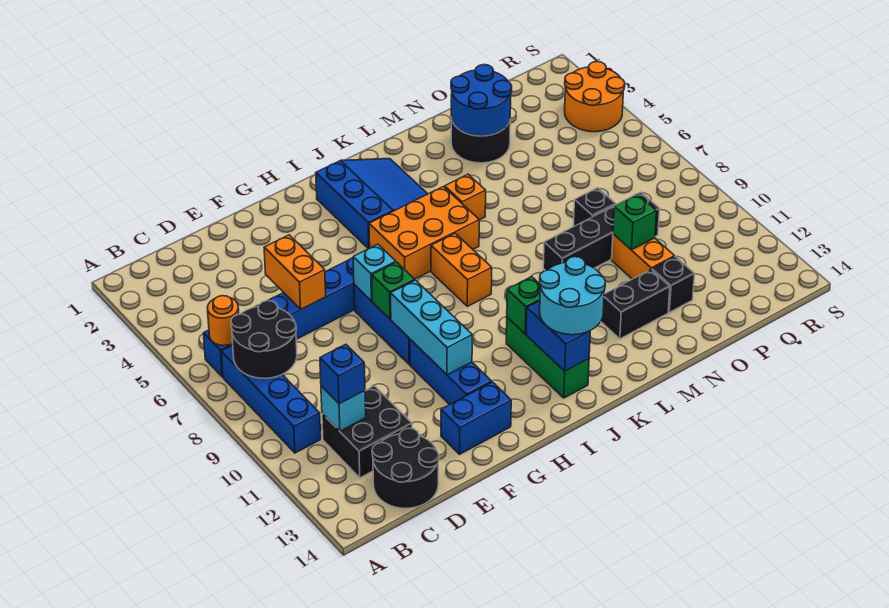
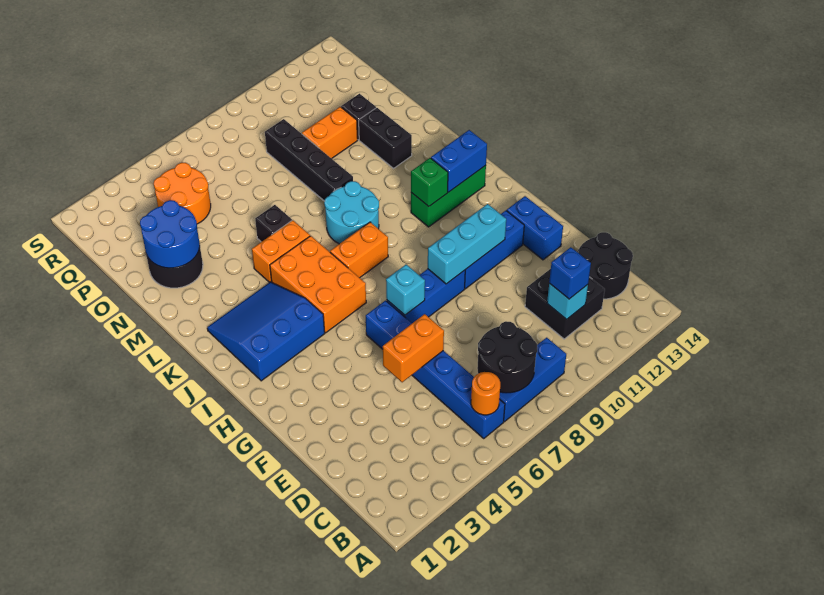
blue 1x4 brick [221,345,321,453] -> blue 1x3 brick [499,338,566,422]
green 1x1 brick [372,262,415,319] -> none
cyan 2x2 round brick [540,257,606,335] -> cyan 2x2 round brick moved to [324,181,379,244]
orange 1x1 brick [445,174,486,220] -> orange 1x2 brick [252,220,310,283]
black 1x1 brick [574,188,616,226] -> black 1x1 brick moved to [255,205,292,242]
green 1x1 brick [613,194,656,250] -> none
orange 2x2 round brick [565,62,625,132] -> orange 2x2 round brick moved to [154,163,211,224]

